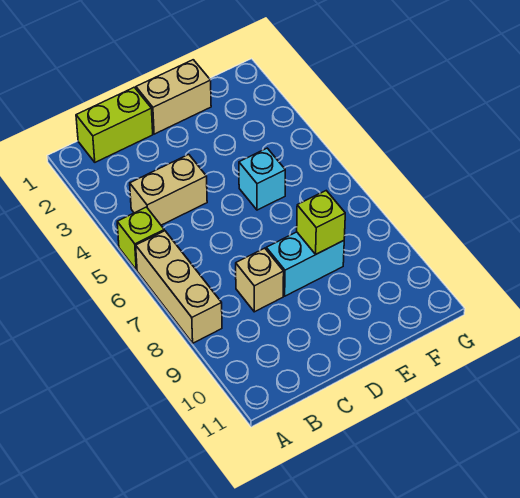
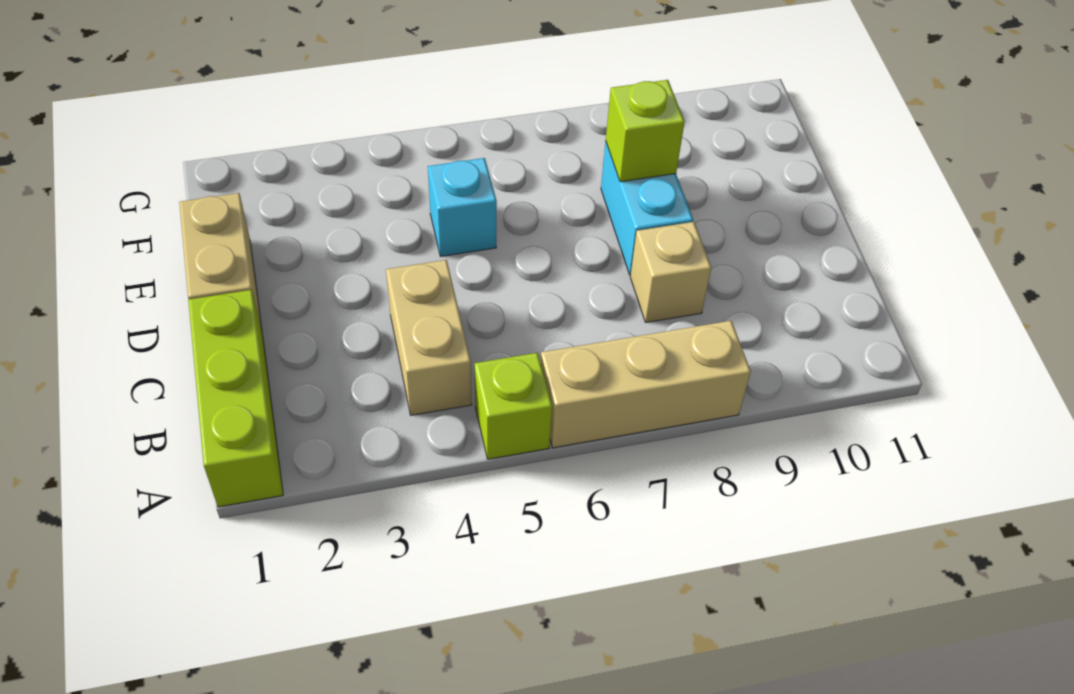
lime 1x2 brick [76,87,153,162] -> lime 1x3 brick [188,290,283,507]

